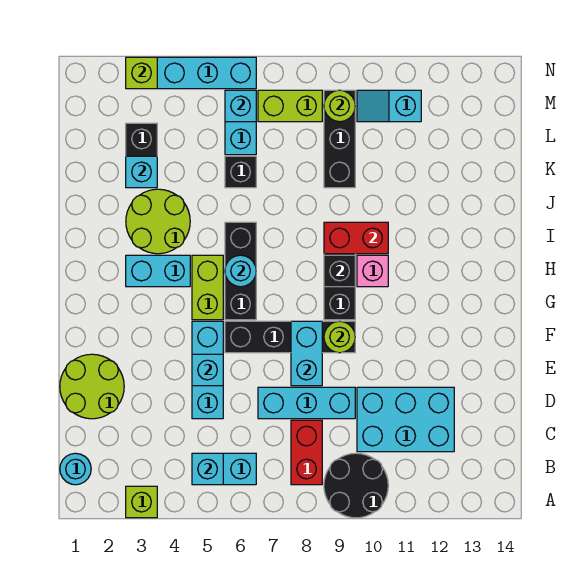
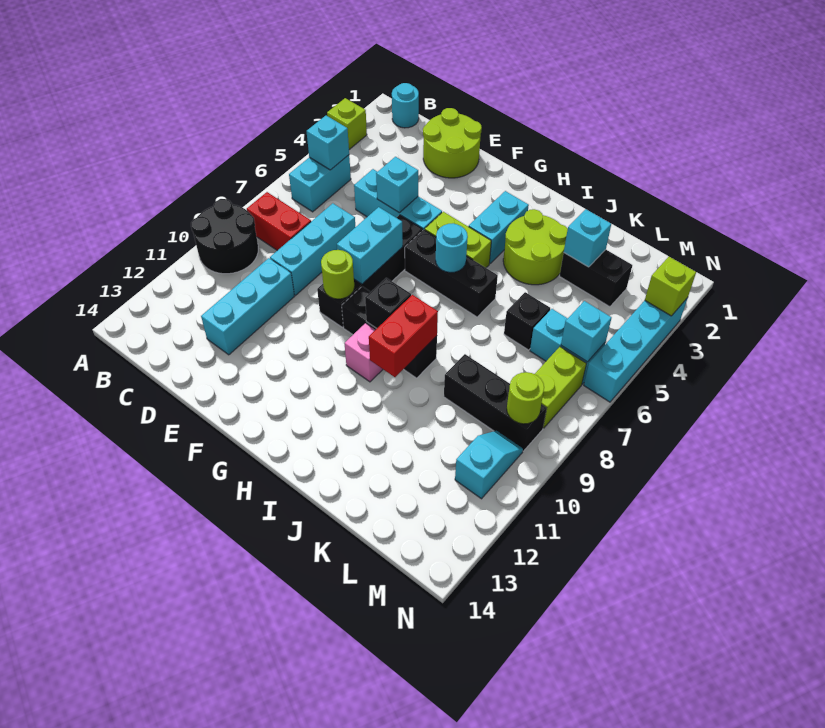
cyan 2x3 brick [357,387,454,452] -> cyan 1x3 brick [201,258,294,355]
cyan 1x2 brick [291,321,322,386] -> cyan 1x2 brick turned to [337,207,403,284]

